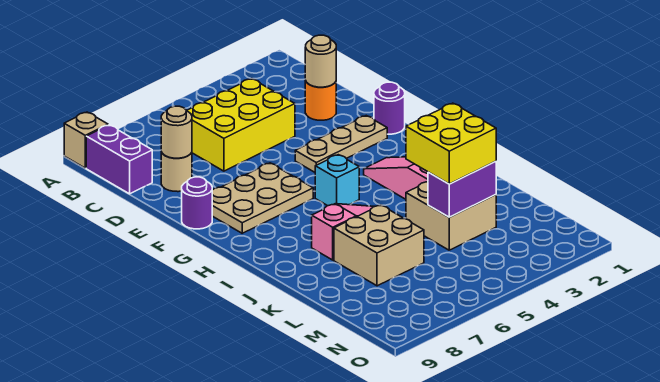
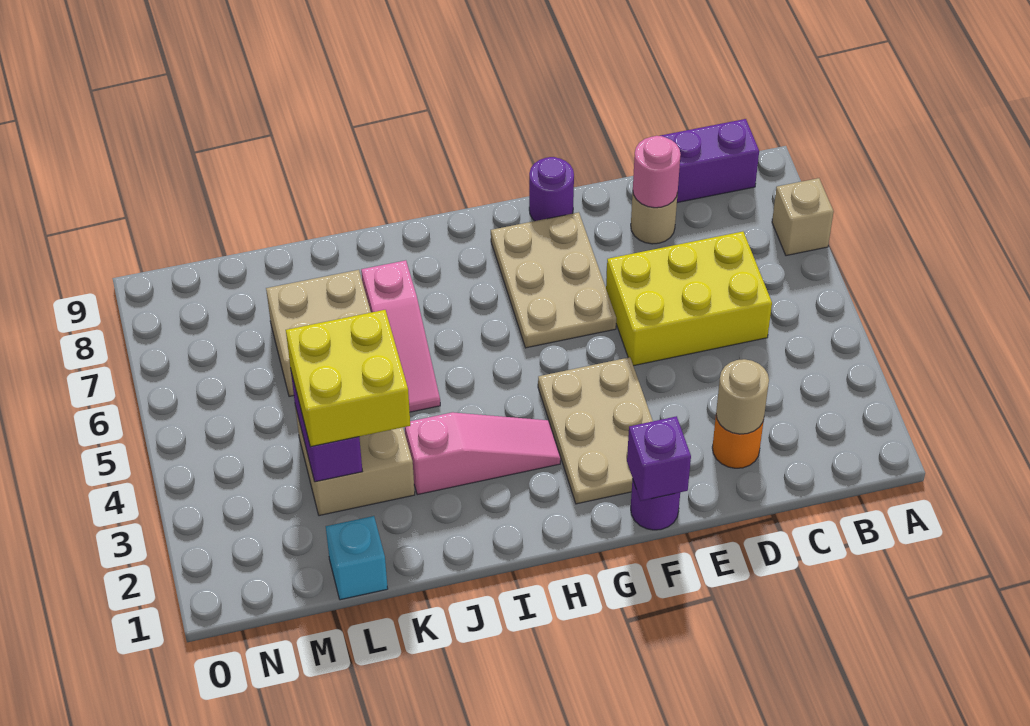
tan 1x1 brick [64,112,108,168] -> tan 1x1 brick moved to [772,178,834,256]
yellow 2x3 brick [187,79,295,171] -> yellow 2x3 brick turned to [606,232,772,366]
tan 1x1 round brick [161,106,192,158] -> pink 1x1 round brick [633,136,681,208]
none -> purple 1x1 brick [627,416,691,501]
tan 1x3 plate [295,116,387,172] -> tan 2x3 plate [538,357,653,504]
cyan 1x1 brick [315,155,359,206] -> cyan 1x1 brick moved to [326,516,388,600]

